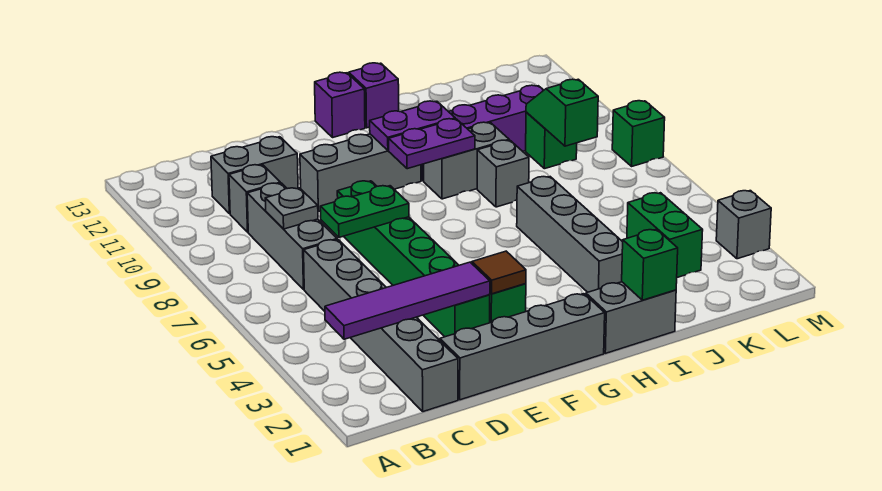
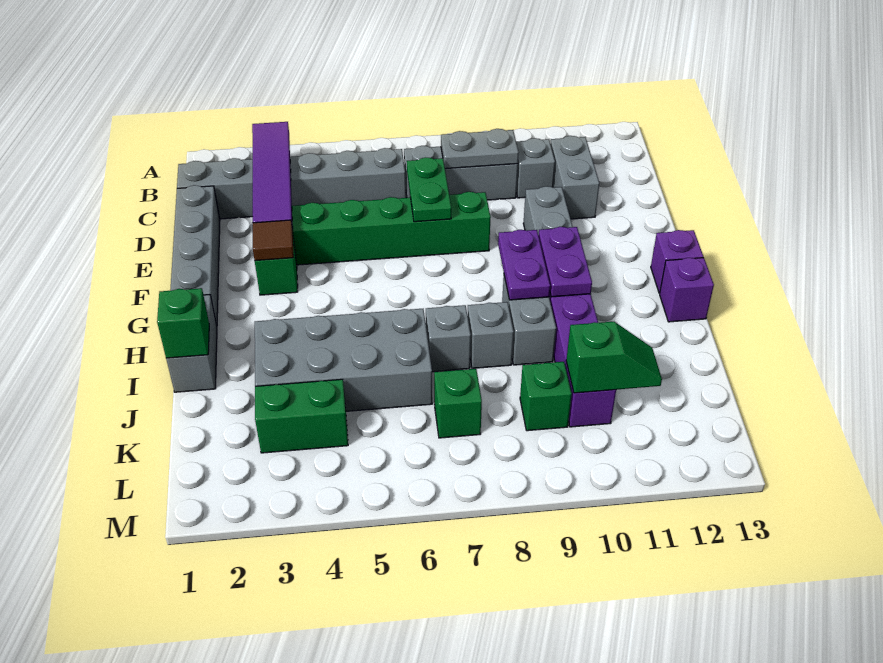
grey 1x1 plate [265,188,318,229] -> grey 1x2 plate [441,129,519,169]
grey 1x4 brick [517,177,623,292] -> grey 2x4 brick [255,309,432,411]
green 1x2 slope [526,79,598,146] -> green 1x2 slope moved to [566,322,662,393]
grey 1x1 brick [716,191,771,259] -> grey 1x1 brick moved to [426,305,471,372]
green 1x1 brick [612,101,665,166] -> green 1x1 brick moved to [434,369,482,438]

